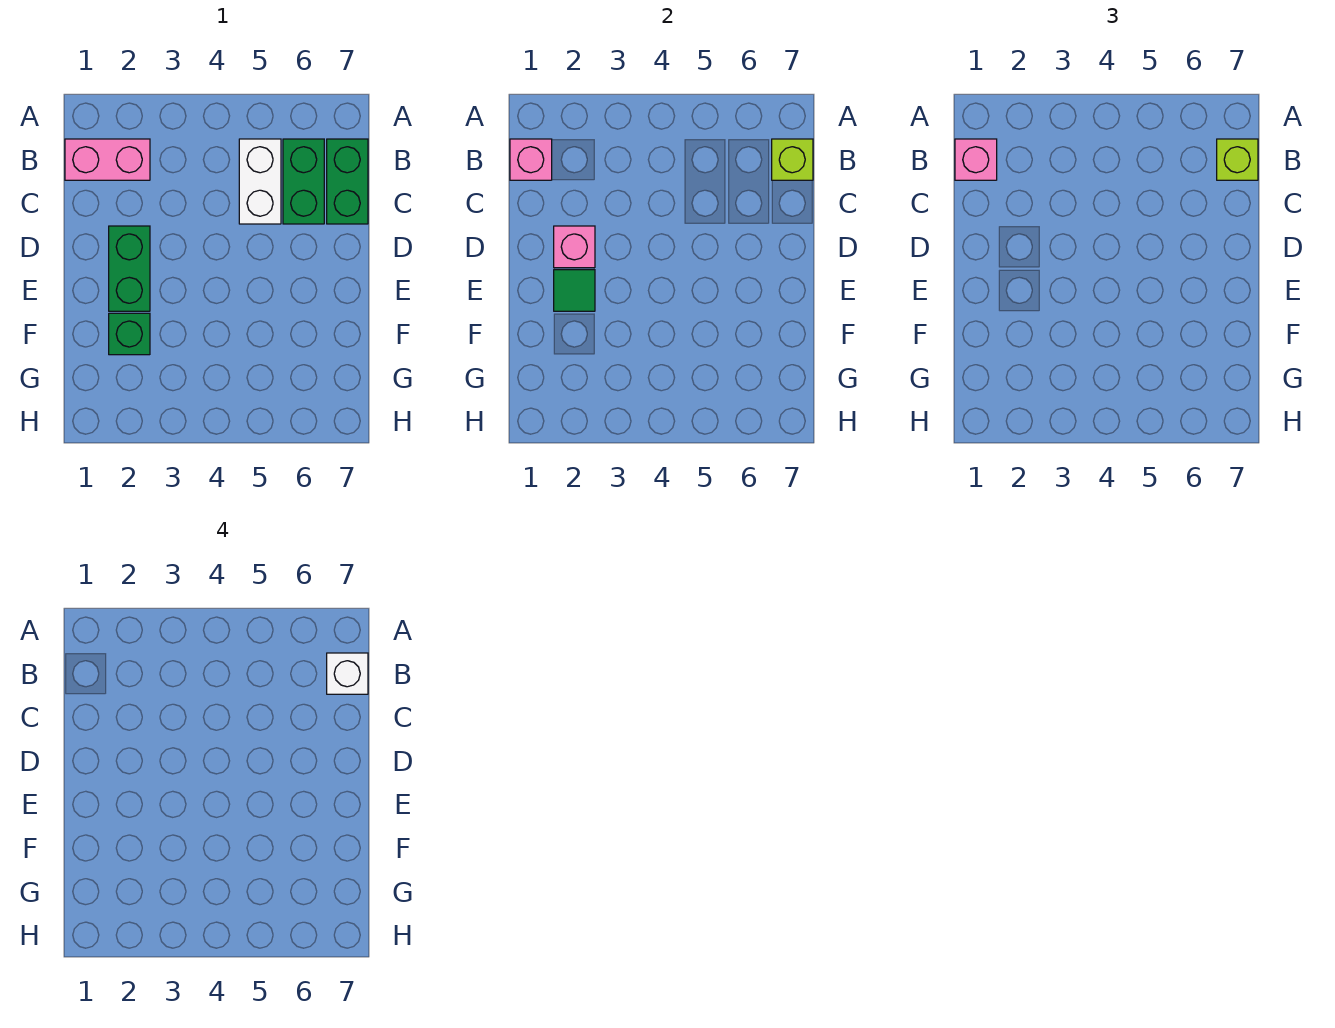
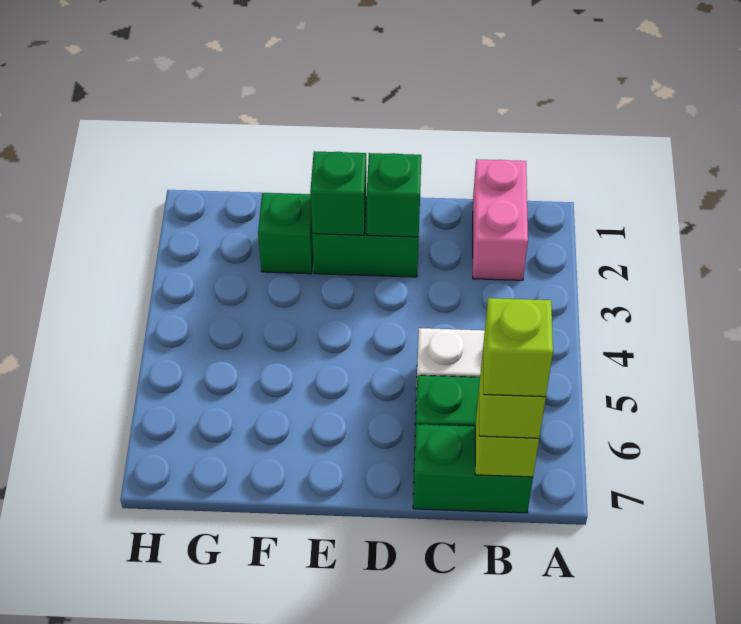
pink 1x1 brick [510,139,552,180] -> none
pink 1x1 brick [955,139,997,180] -> none
white 1x1 brick [327,653,368,694] -> lime 1x1 brick [483,298,553,397]
pink 1x1 brick [554,226,595,268] -> green 1x1 brick [366,153,421,237]
green 1x1 tile [554,270,595,311] -> green 1x1 brick [310,151,366,235]

